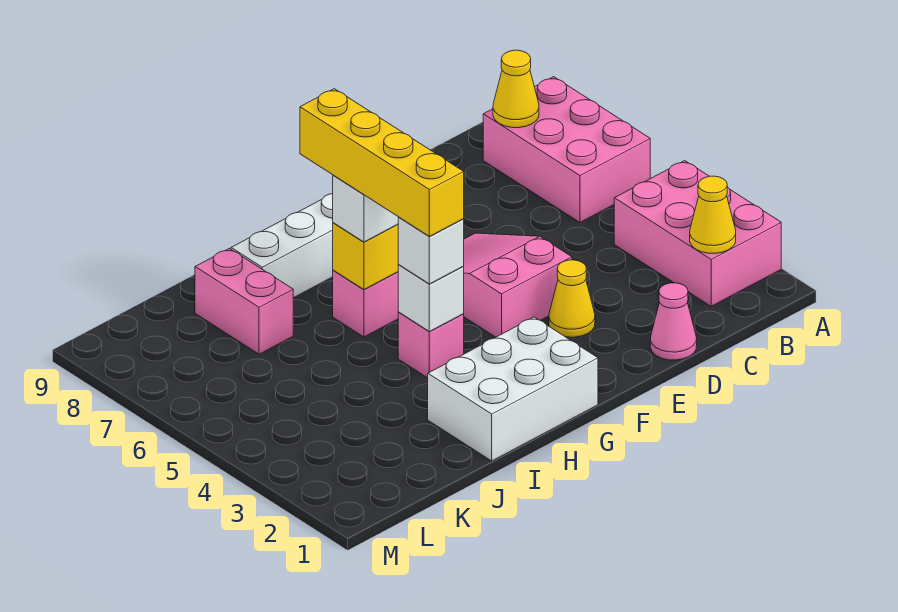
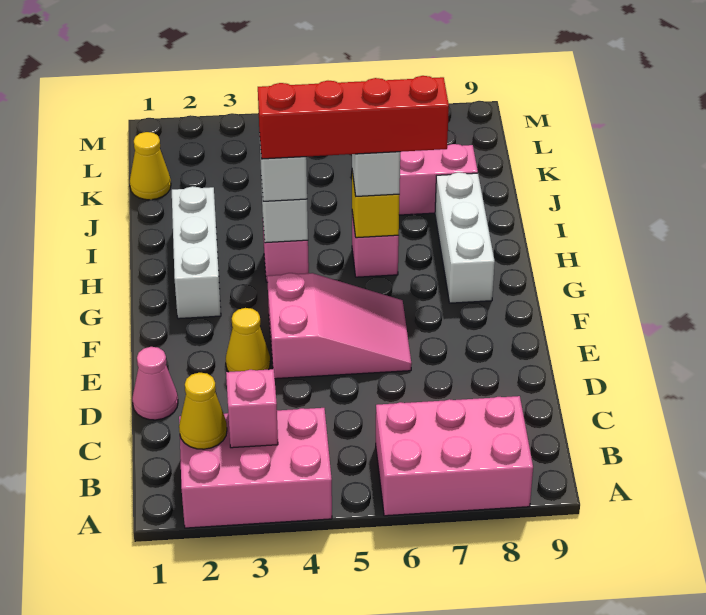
none -> pink 1x1 brick [226,369,278,448]
yellow 1x1 cone [493,50,539,128] -> yellow 1x1 cone moved to [130,132,171,200]
white 2x3 brick [428,317,598,461] -> white 1x3 brick [172,186,221,319]
yellow 1x4 brick [300,89,464,237] -> red 1x4 brick [258,76,449,159]

